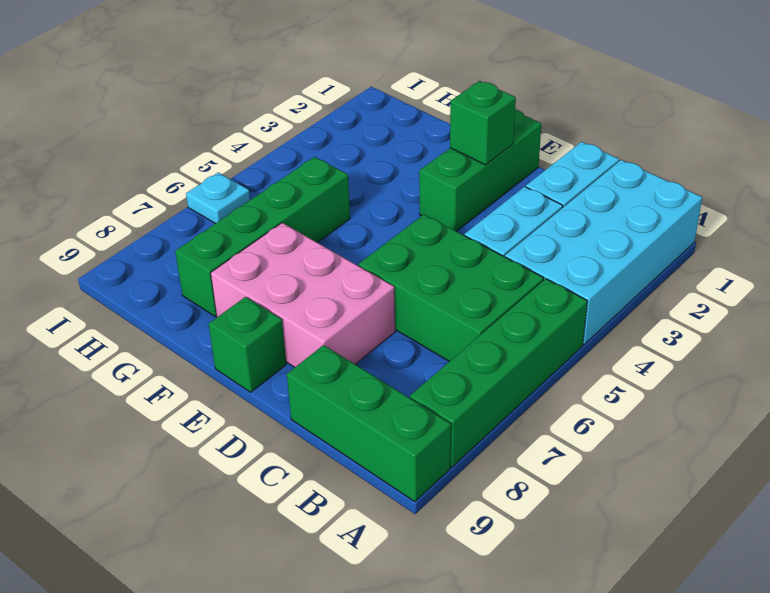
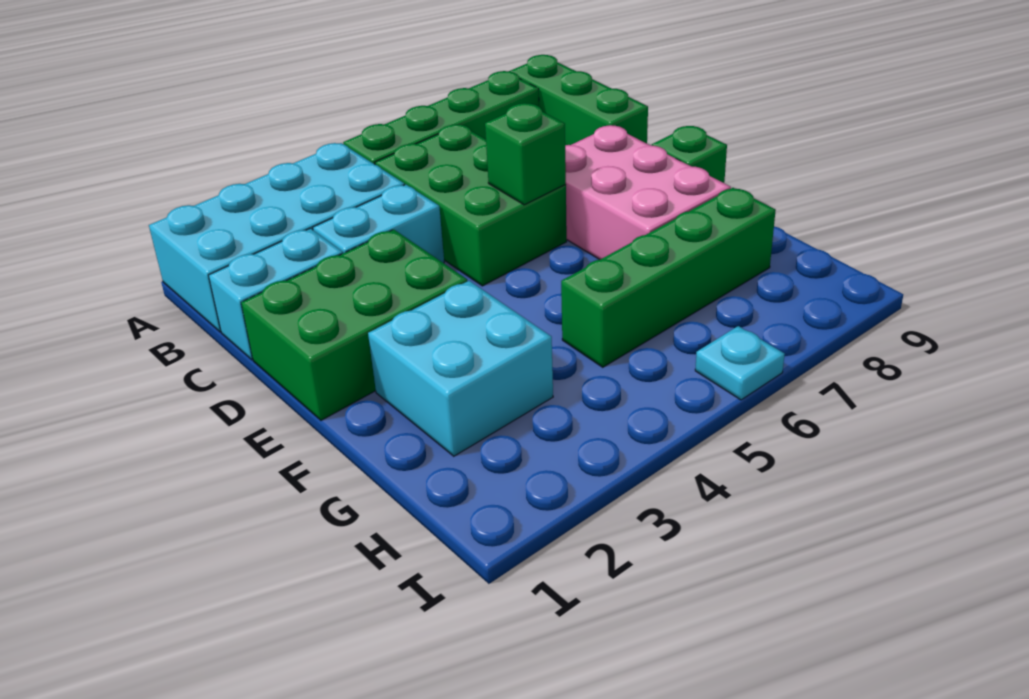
green 1x3 brick [419,109,541,231] -> green 2x3 brick [241,230,467,420]
green 1x1 brick [450,81,516,165] -> green 1x1 brick moved to [485,103,566,205]
none -> cyan 2x2 brick [368,281,553,456]

